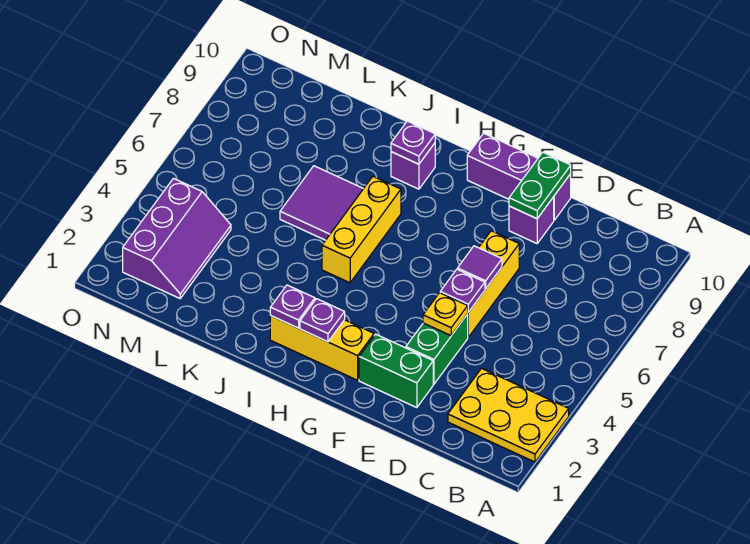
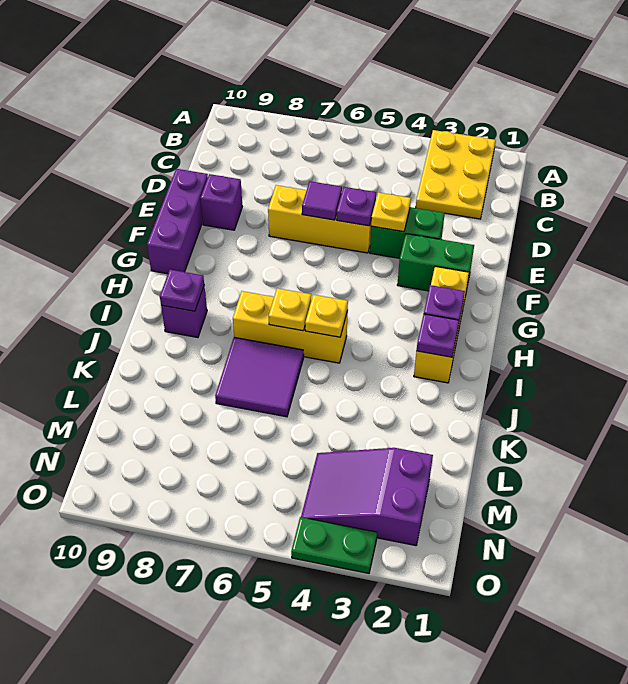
green 1x2 brick [359,334,433,408] -> green 1x2 brick turned to [397,234,474,291]
green 1x2 plate [509,152,571,219] -> green 1x2 plate moved to [291,517,377,573]
none -> yellow 1x1 plate [305,295,348,337]
none -> yellow 1x1 plate [269,288,311,331]
purple 2x3 slope [123,178,231,298] -> purple 2x3 slope turned to [301,448,433,546]

